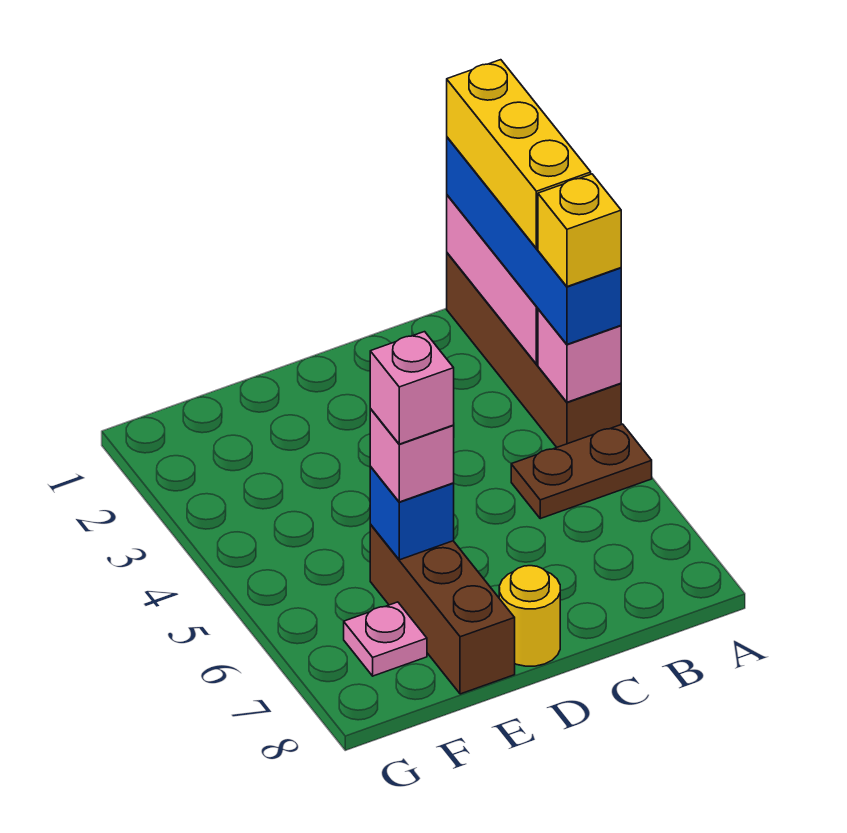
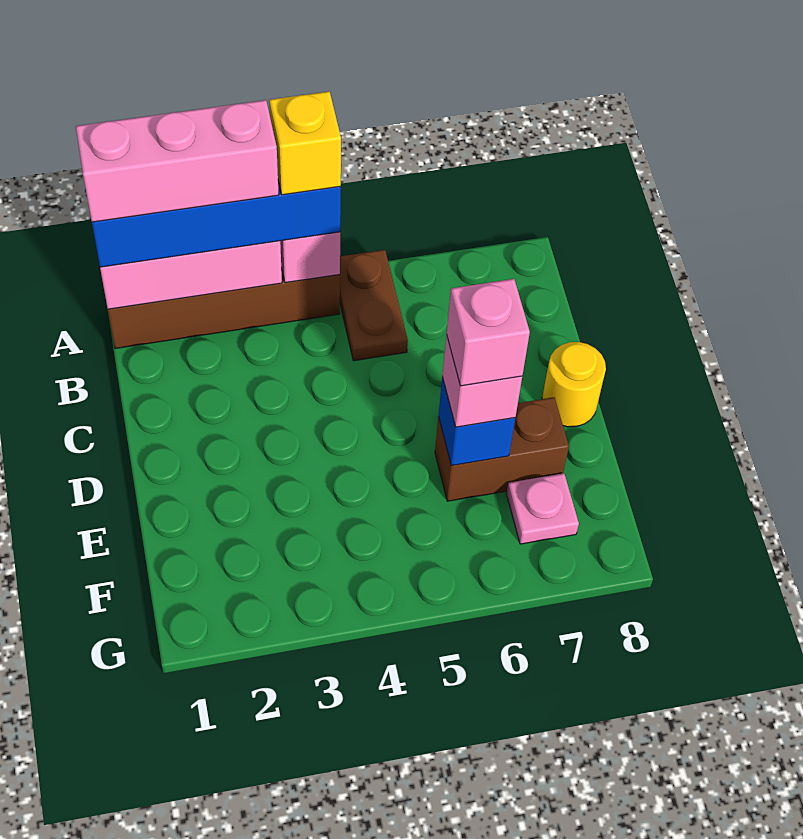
yellow 1x3 brick [447,60,591,248] -> pink 1x3 brick [76,100,279,222]
brown 1x3 brick [370,525,515,694] -> brown 1x2 brick [435,397,569,501]

